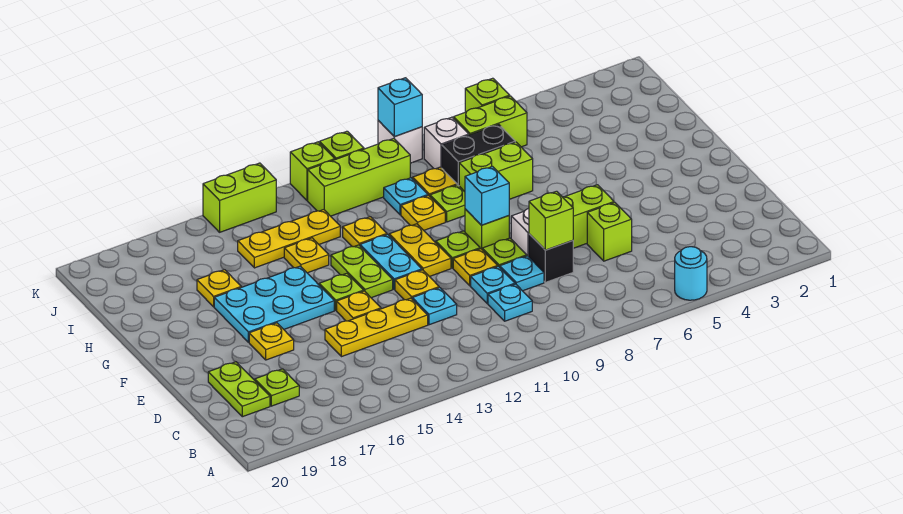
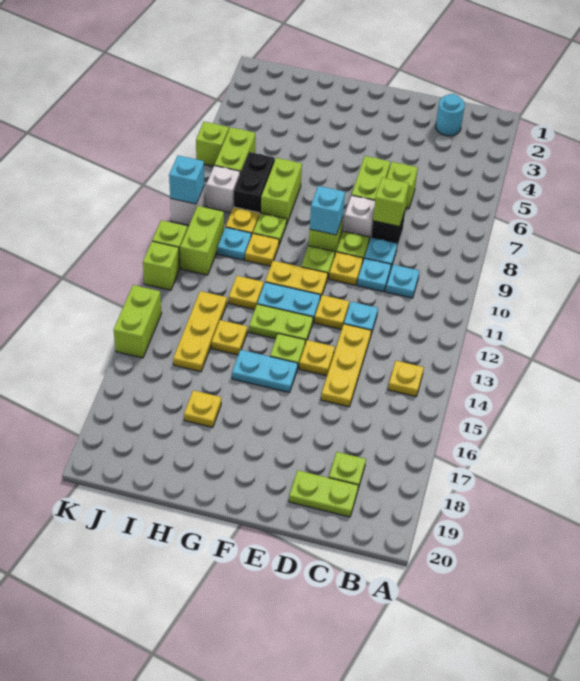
cyan 1x1 round brick [675,247,707,300] -> cyan 1x1 round brick moved to [436,94,465,136]
yellow 1x1 plate [249,323,294,360] -> yellow 1x1 plate moved to [388,361,424,397]
cyan 2x3 plate [214,266,334,342] -> cyan 1x2 plate [232,350,298,393]
lime 1x3 brick [308,138,410,216] -> lime 1x2 brick [180,206,224,275]

